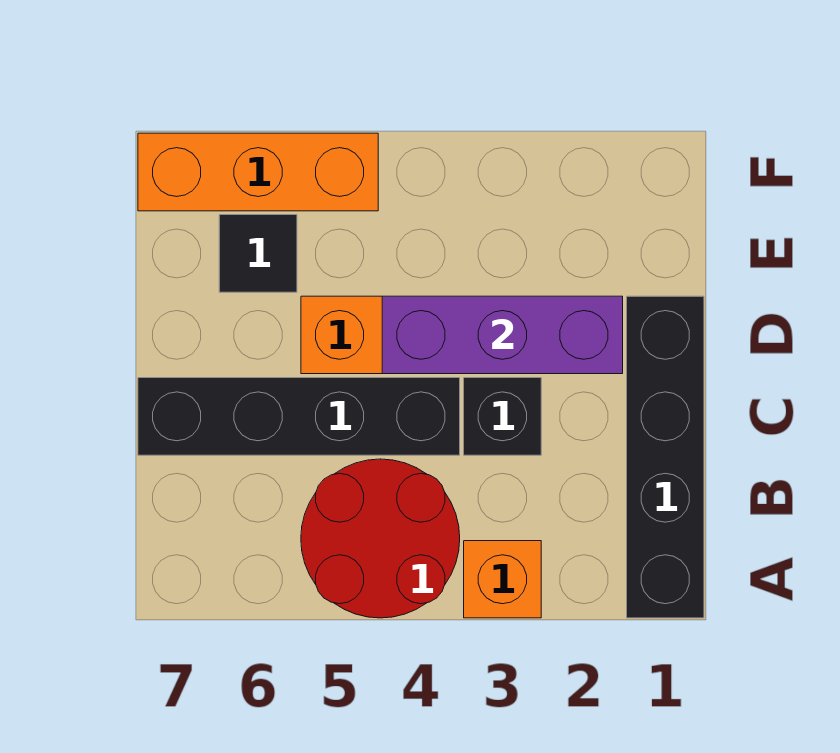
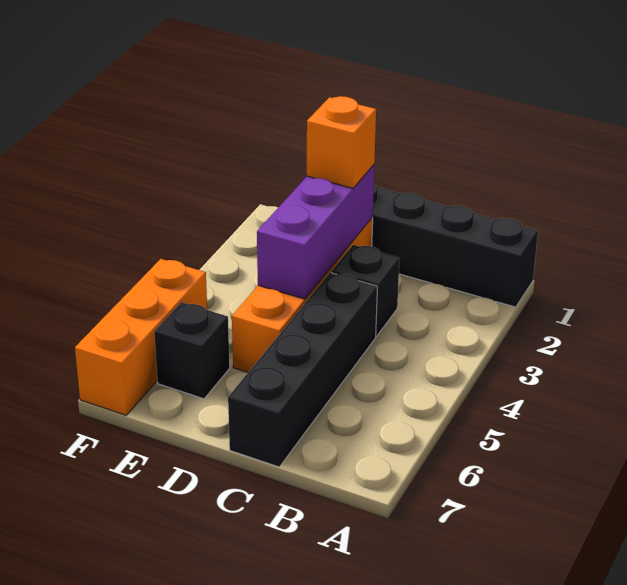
orange 1x1 brick [464,541,541,618] -> orange 1x1 brick moved to [307,96,376,188]
red 2x2 round brick [301,459,460,618] -> none
black 1x1 tile [219,215,297,292] -> black 1x1 brick [154,302,230,399]

